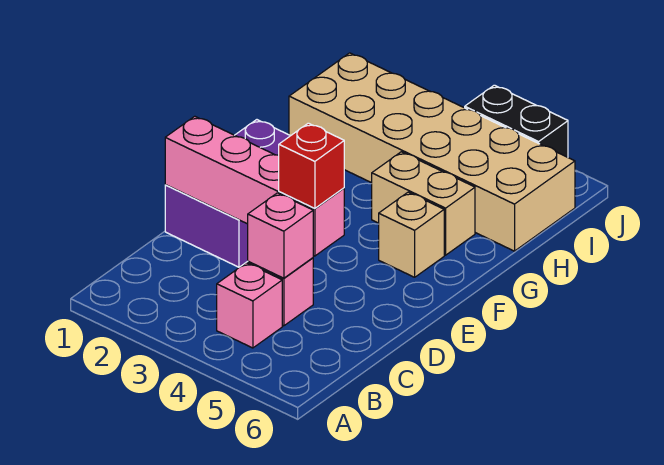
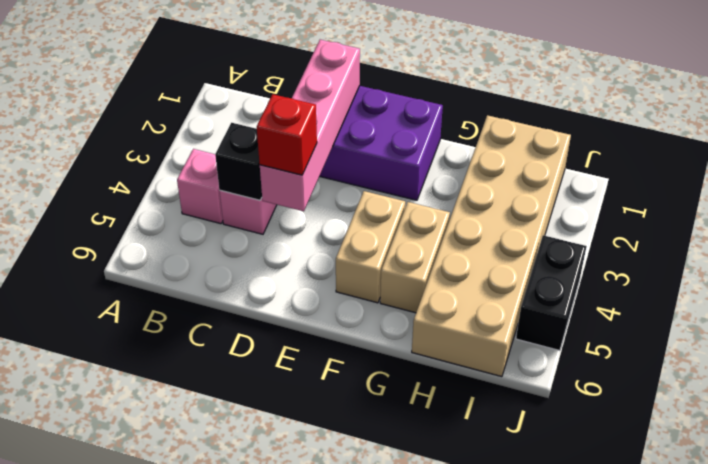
pink 1x1 brick [248,193,313,278] -> black 1x1 brick [215,123,262,200]
tan 1x1 brick [379,192,444,277] -> tan 1x2 brick [336,191,405,303]

